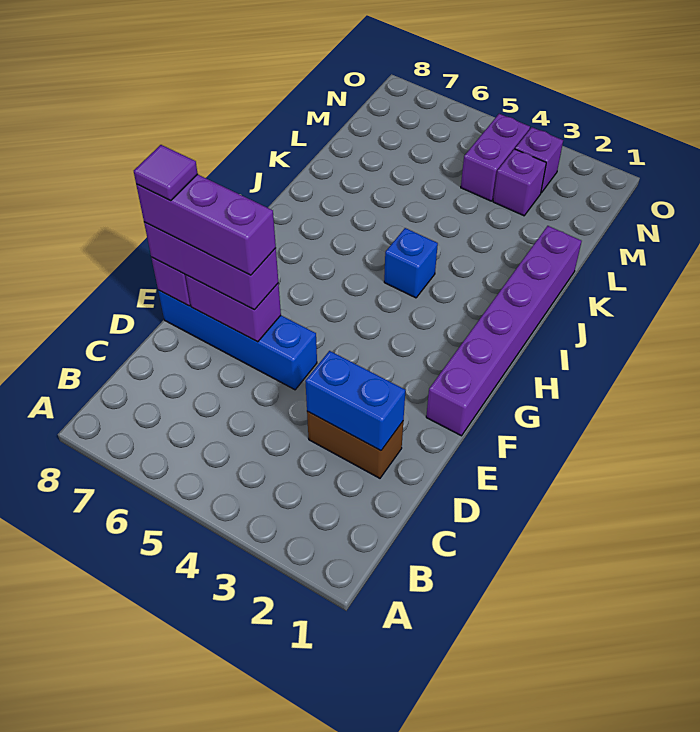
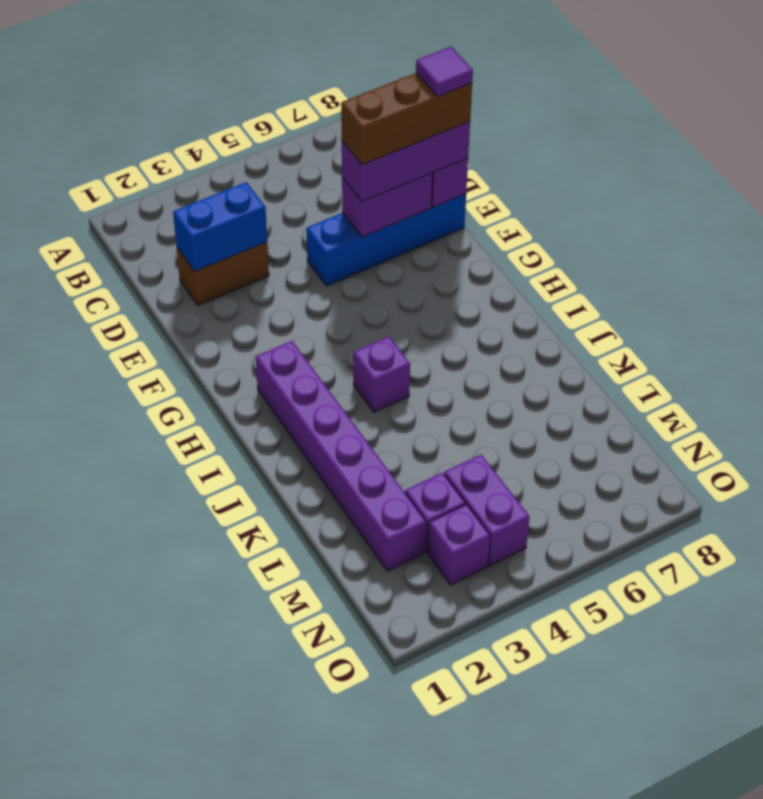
purple 1x3 brick [136,174,276,275] -> brown 1x3 brick [341,73,472,165]
purple 1x6 brick [426,226,582,436] -> purple 1x6 brick moved to [256,341,426,571]
blue 1x1 brick [384,228,438,298] -> purple 1x1 brick [353,336,410,412]

